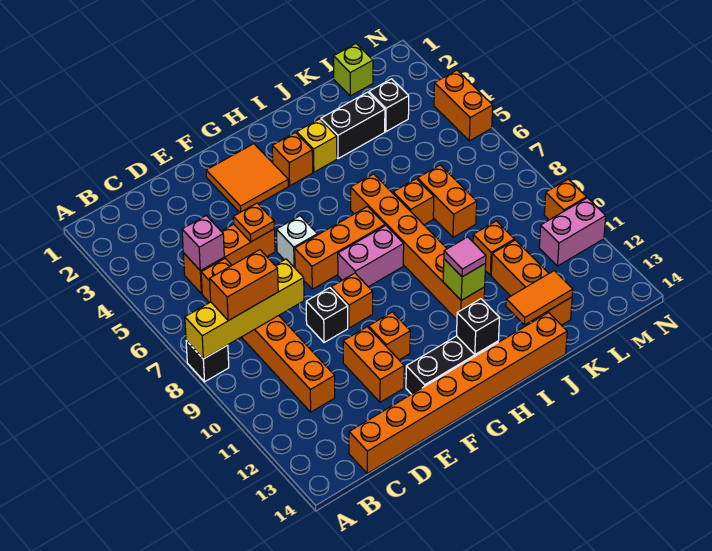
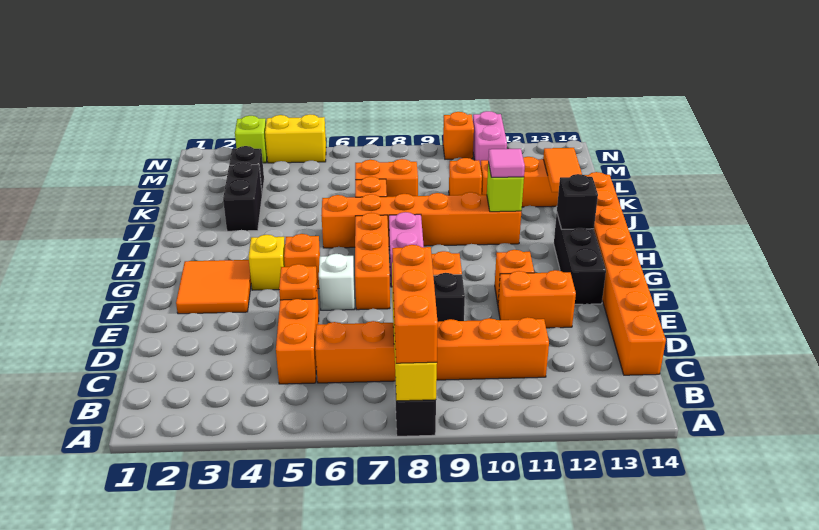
orange 1x2 brick [210,250,278,321] -> orange 1x3 brick [392,245,438,363]
pink 1x1 brick [182,216,224,271] -> none
orange 1x1 brick [272,133,313,186] -> orange 1x1 brick moved to [284,234,320,289]
yellow 1x1 brick [297,119,337,172] -> yellow 1x1 brick moved to [249,235,285,290]
lime 1x1 brick [333,44,373,96] -> lime 1x1 brick moved to [235,116,267,163]
orange 1x2 brick [434,70,493,141] -> yellow 1x2 brick [265,114,326,163]

